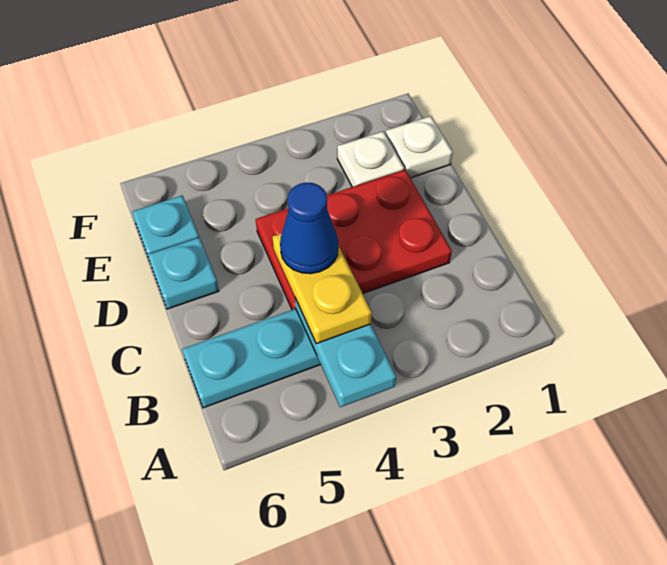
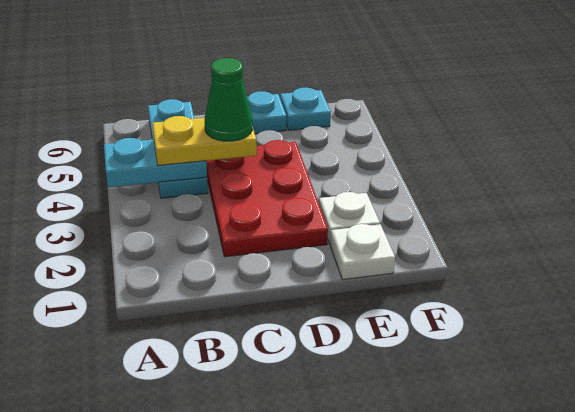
blue 1x1 cone [280,182,338,274] -> green 1x1 cone [205,58,253,141]

